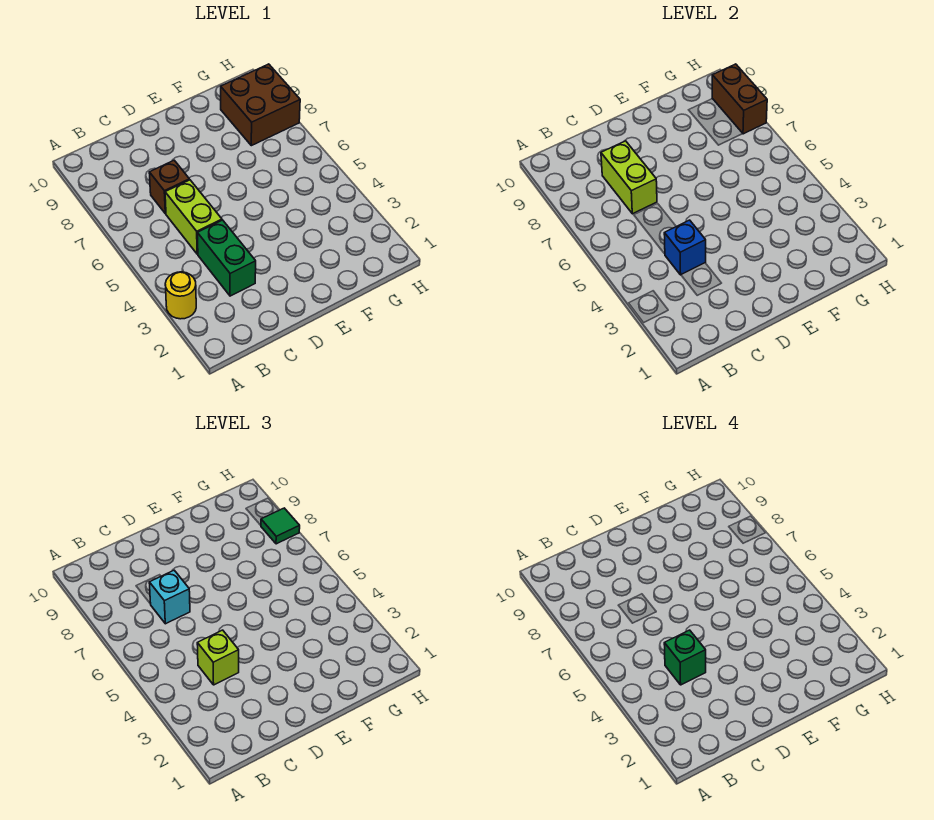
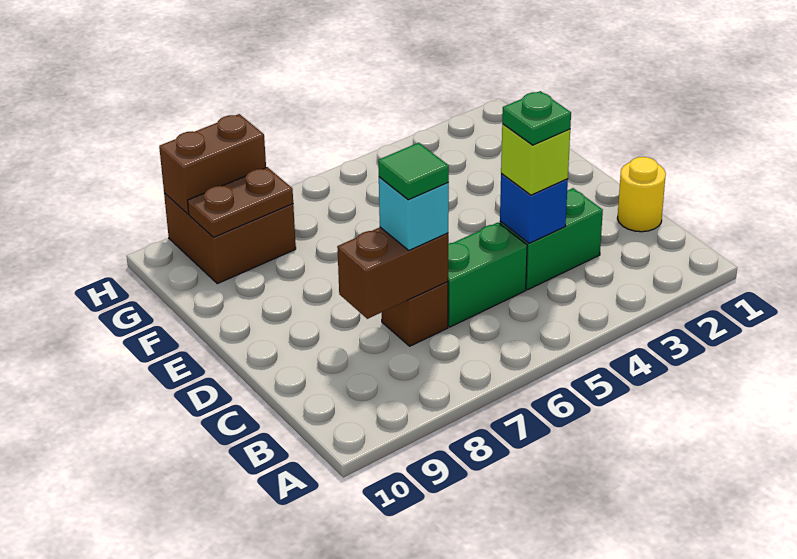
yellow 1x1 round brick [165,272,196,319] -> yellow 1x1 round brick moved to [617,157,666,232]
green 1x1 brick [664,630,706,685] -> green 1x1 plate [502,91,571,145]
lime 1x2 brick [165,180,222,254] -> green 1x2 brick [448,223,527,327]
lime 1x2 brick [601,141,657,214] -> brown 1x2 brick [337,227,448,319]
none -> brown 1x2 plate [188,167,293,237]
green 1x1 tile [261,508,300,544] -> green 1x1 tile moved to [378,143,449,200]

